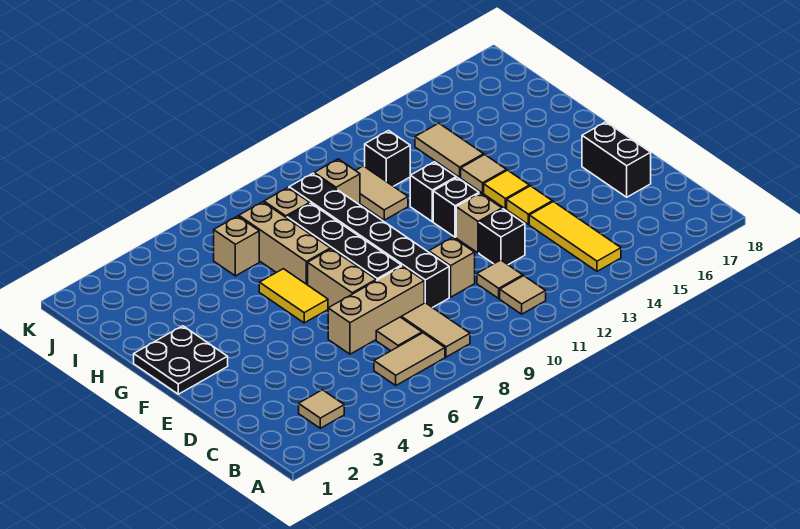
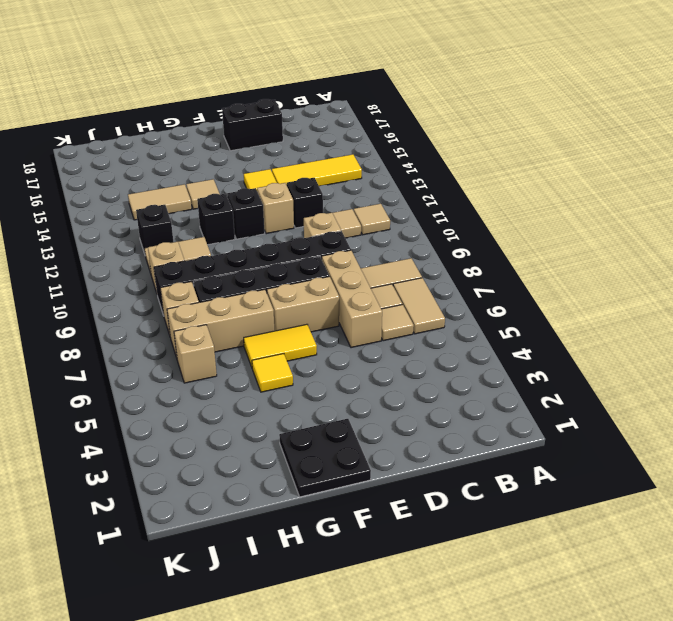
tan 1x1 tile [299,390,344,428] -> tan 1x1 tile moved to [381,304,414,341]
yellow 1x1 tile [484,170,529,209] -> yellow 1x1 tile moved to [252,354,293,392]

